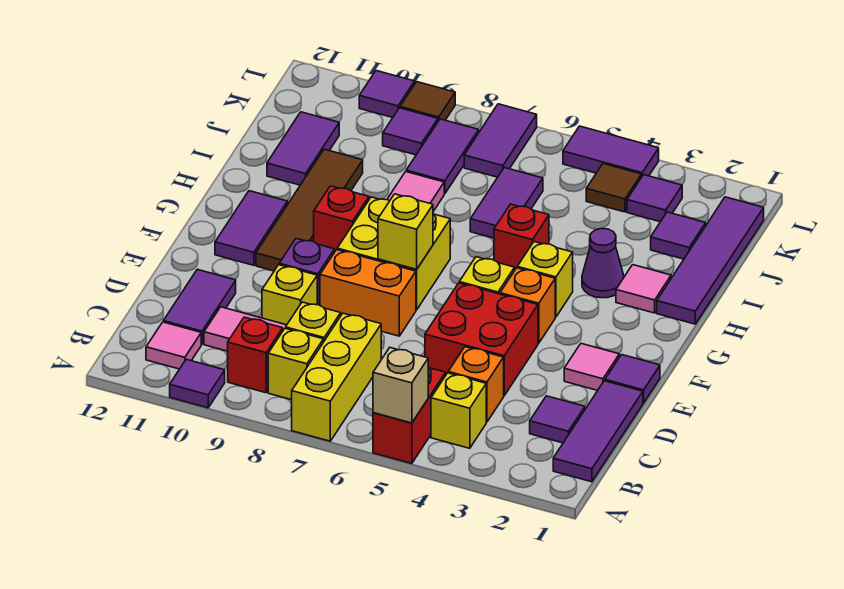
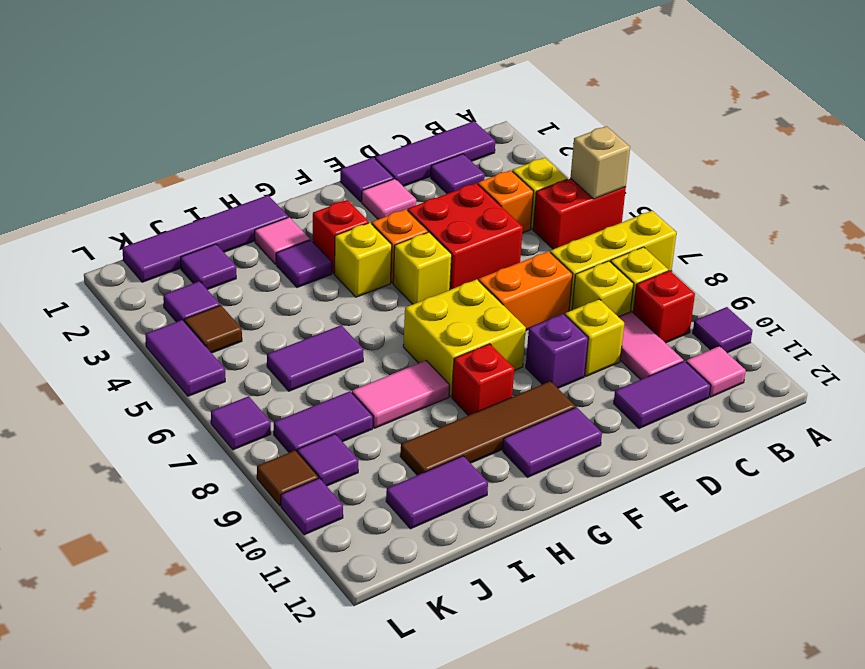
orange 1x2 brick [320,250,416,336] -> orange 1x2 brick turned to [479,251,573,330]
yellow 1x1 brick [378,194,433,269] -> none
purple 1x1 cone [582,229,624,298] -> purple 1x1 tile [276,240,332,288]
red 1x1 brick [494,204,549,269] -> red 1x1 brick moved to [313,200,369,274]
purple 1x2 tile [464,104,537,177] -> purple 1x1 tile [211,396,271,450]

